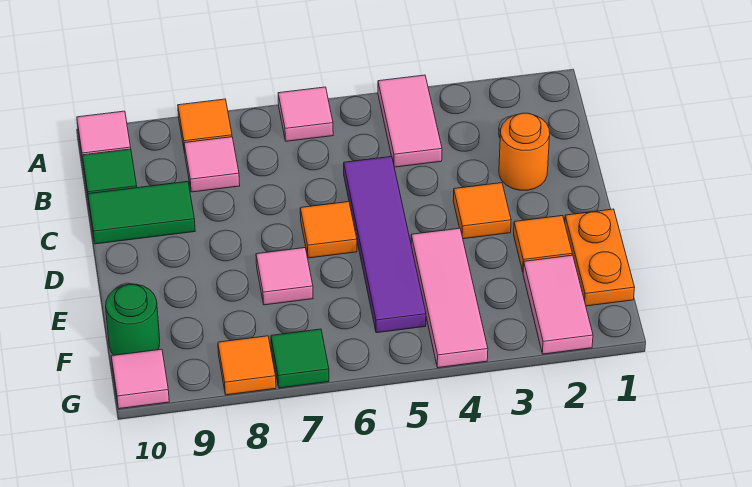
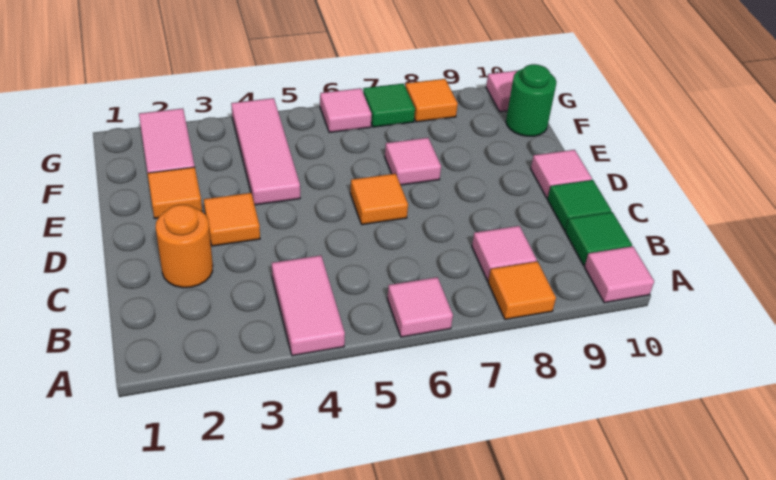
purple 1x4 tile [344,156,426,333] -> none
green 1x2 tile [88,181,195,244] -> green 1x1 tile [548,180,611,231]
none -> pink 1x1 tile [531,150,592,198]
orange 1x2 plate [565,209,635,306] -> none
none -> pink 1x1 tile [320,88,372,133]

